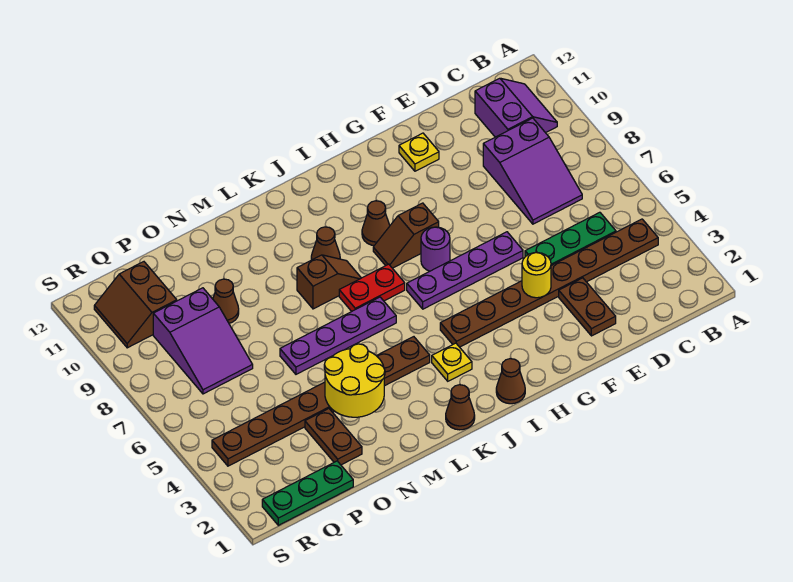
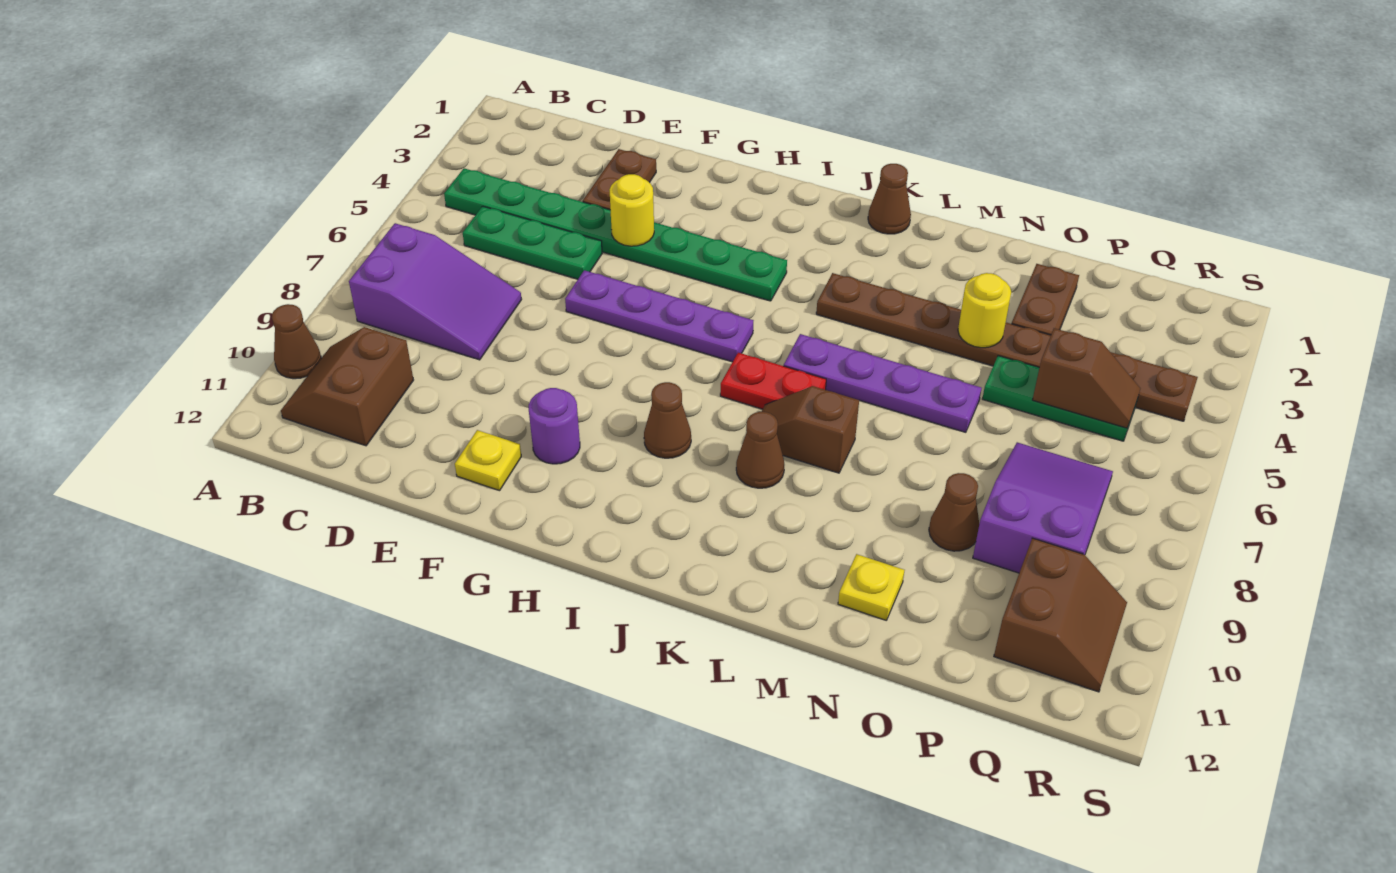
brown 1x8 plate [440,219,658,347] -> green 1x8 plate [444,168,787,301]
purple 2x2 slope [475,78,557,137] -> brown 2x2 slope [281,327,413,446]
purple 2x3 slope [483,118,582,224] -> purple 2x3 slope turned to [349,223,522,360]
purple 1x1 round brick [421,227,450,271] -> purple 1x1 round brick moved to [529,388,580,464]
brown 1x2 slope [373,203,439,268] -> brown 1x2 slope moved to [1033,328,1140,428]
brown 1x1 cone [496,359,525,404] -> brown 1x1 cone moved to [272,304,321,379]
yellow 1x1 plate [432,343,472,381] -> yellow 1x1 plate moved to [838,554,905,620]
yellow 2x2 round brick [324,344,385,417] -> yellow 1x1 round brick [958,273,1011,348]
green 1x3 plate [262,461,353,525] -> green 1x3 plate moved to [982,356,1136,441]

